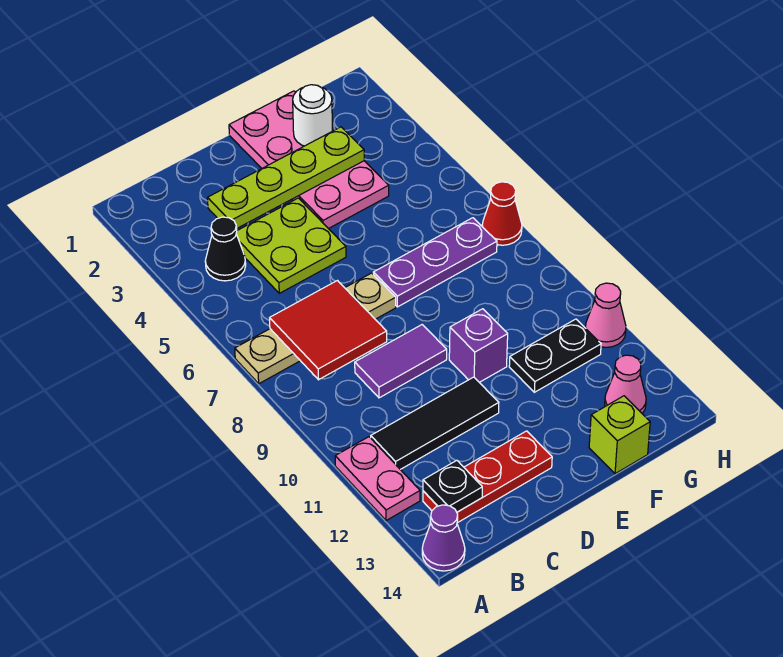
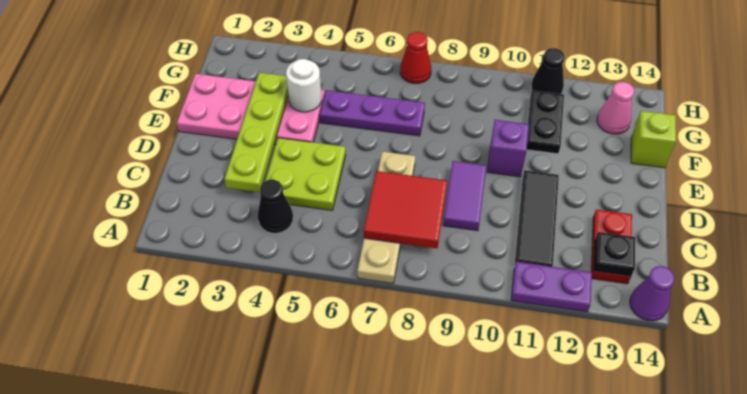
pink 1x2 plate [335,437,420,521] -> purple 1x2 plate [511,262,592,312]
red 1x3 plate [423,431,552,523] -> red 1x2 plate [591,209,632,284]
purple 1x3 plate [373,218,497,307] -> purple 1x3 plate turned to [320,90,425,136]
white 1x1 round brick [293,85,332,146] -> white 1x1 round brick moved to [286,59,321,112]
pink 1x1 cone [585,283,626,347] -> black 1x1 cone [531,48,565,94]

